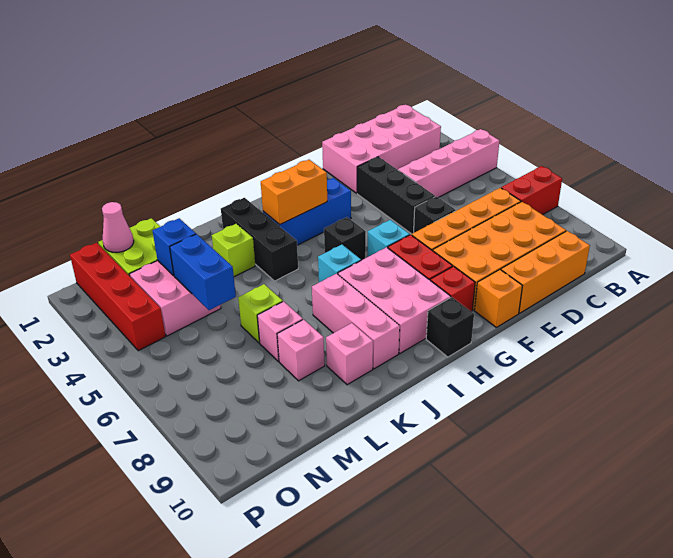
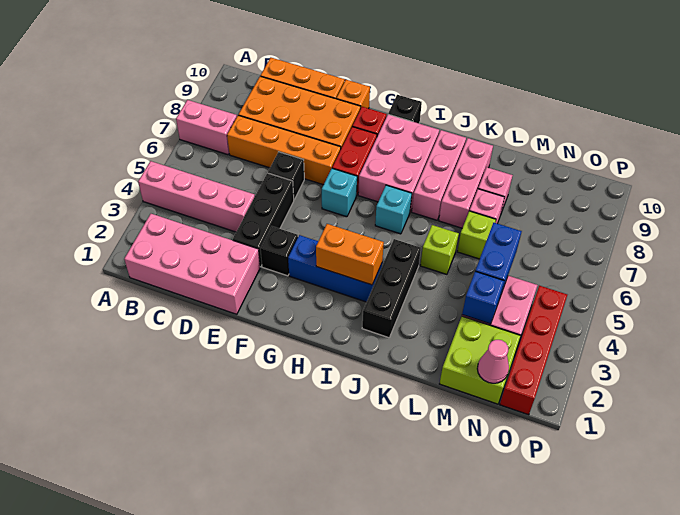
red 1x2 brick [501,166,562,215] -> pink 1x2 brick [176,100,237,155]
black 1x1 brick [324,217,366,260] -> black 1x1 brick moved to [260,226,298,276]
lime 1x1 brick [212,224,255,277] -> lime 1x1 brick moved to [420,225,459,274]
pink 1x1 brick [326,323,373,385] -> pink 1x3 brick [439,138,493,228]

